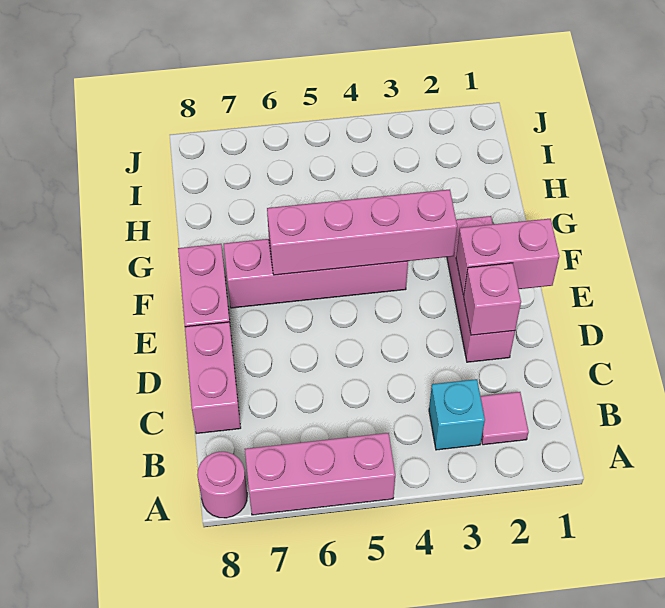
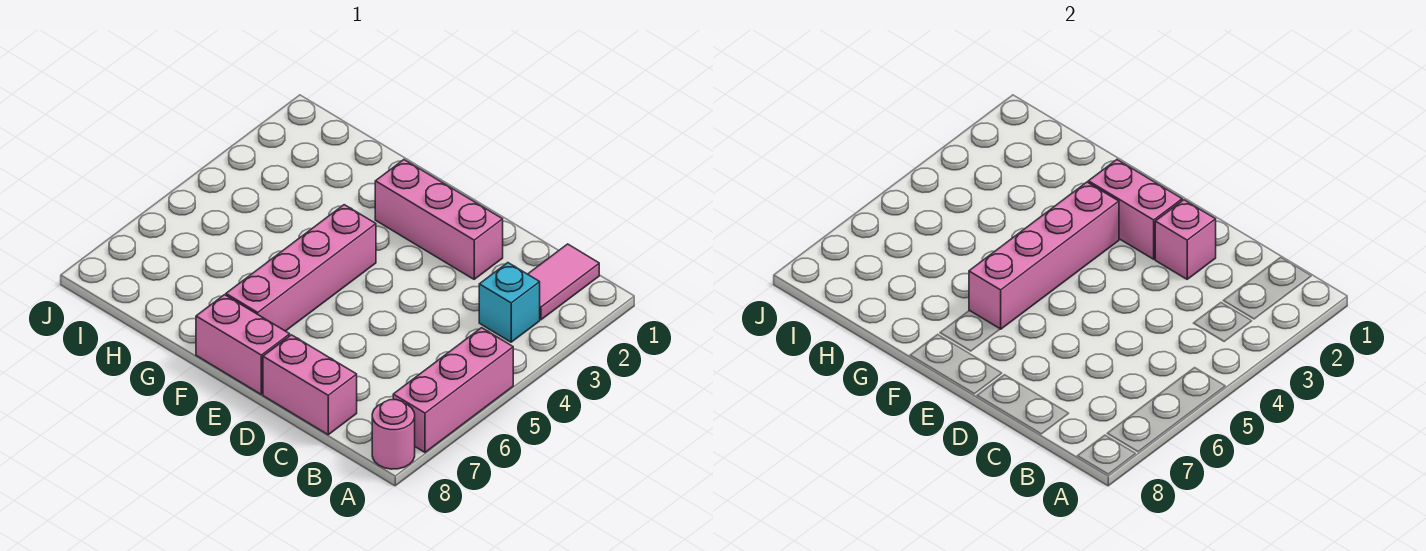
pink 1x1 tile [480,392,529,445] -> pink 1x2 tile [528,244,599,320]
pink 1x2 brick [456,219,559,295] -> pink 1x2 brick turned to [1088,160,1182,259]

